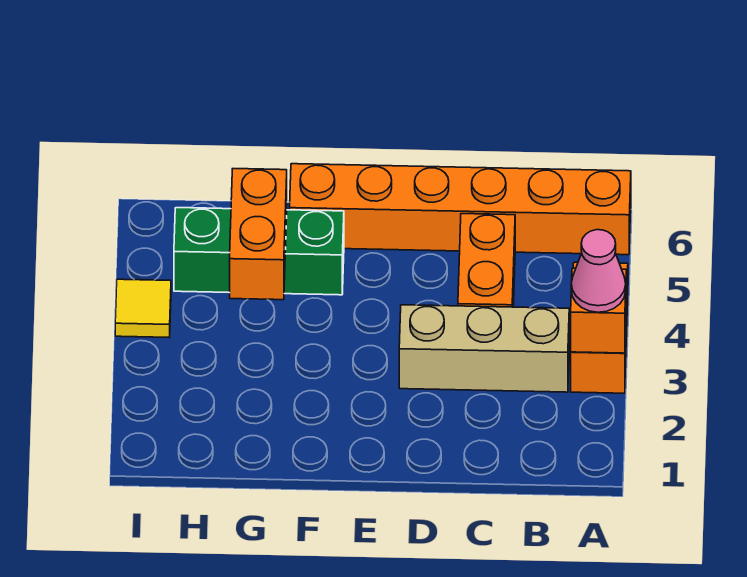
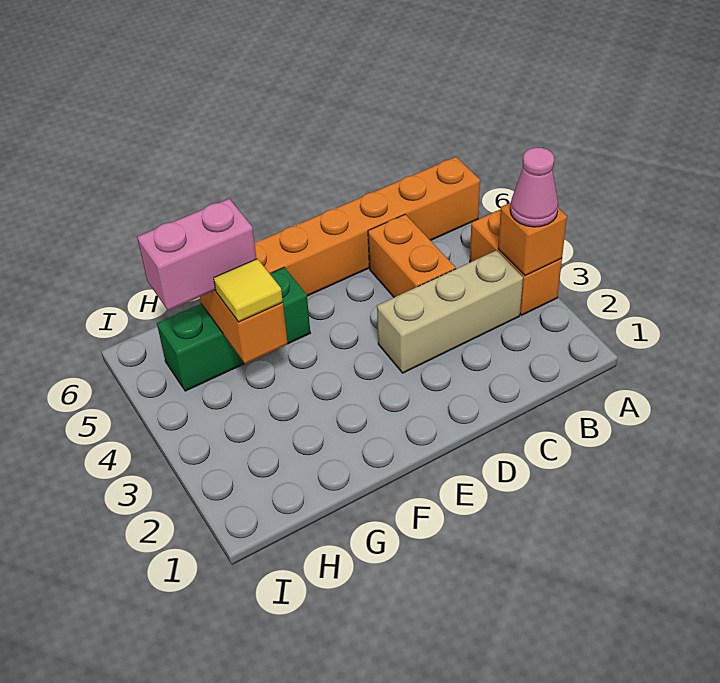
none -> pink 1x2 brick [137,199,257,311]
yellow 1x1 tile [115,279,171,337] -> yellow 1x1 tile moved to [214,259,283,322]

